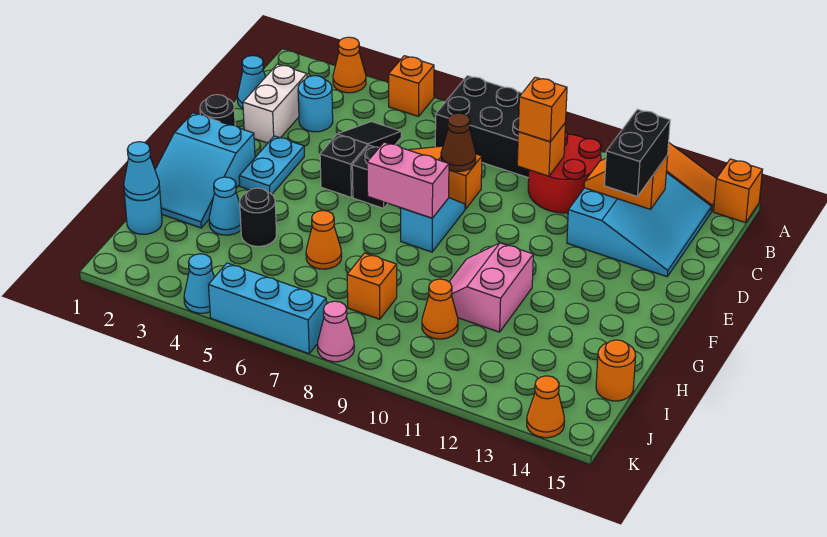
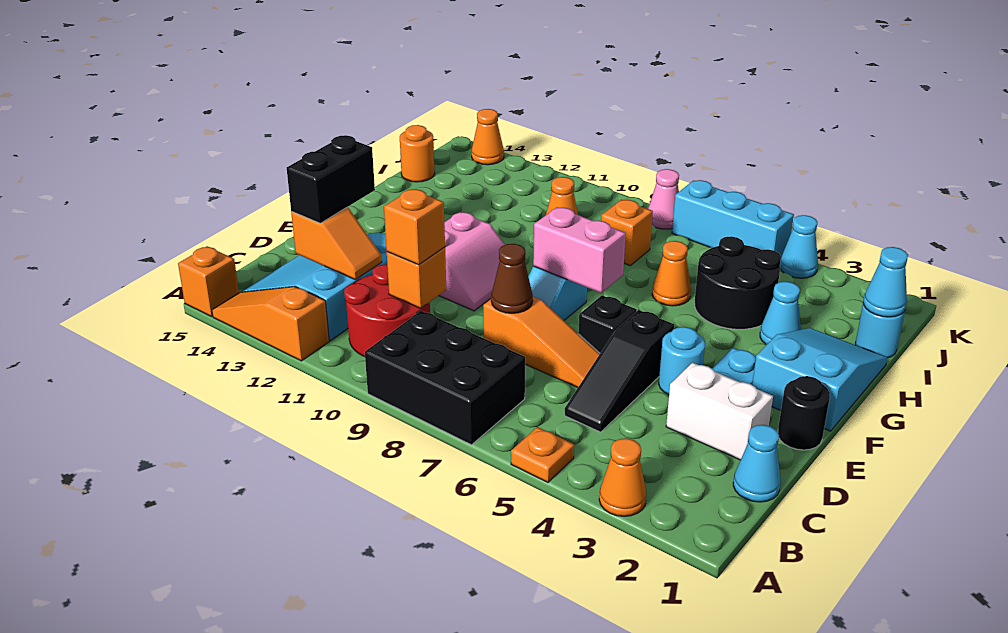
orange 1x1 brick [389,56,434,116] -> orange 1x1 plate [511,427,574,482]
white 1x2 brick [243,64,307,143] -> white 1x2 brick turned to [666,363,773,460]
cyan 1x1 round brick [298,76,333,132] -> cyan 1x1 round brick moved to [659,327,705,395]
pink 2x2 slope [449,243,533,332] -> pink 2x2 slope moved to [439,212,504,311]
black 1x1 round brick [240,188,276,246] -> black 2x2 round brick [694,236,781,329]

